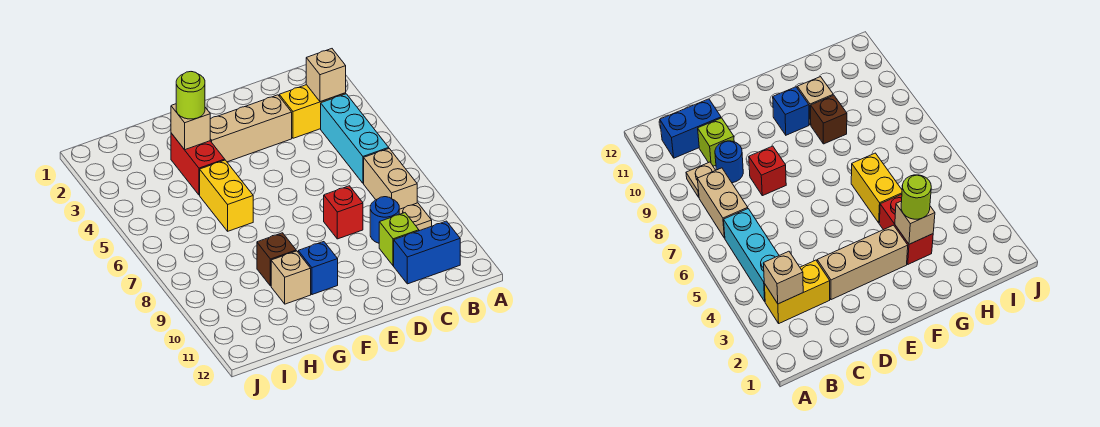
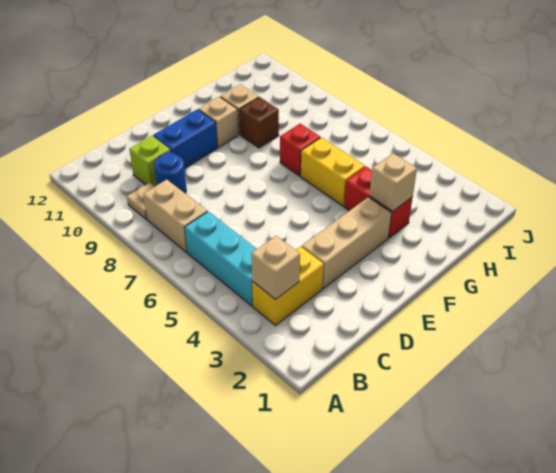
blue 1x2 brick [394,221,460,284] -> blue 1x2 brick moved to [153,109,217,169]
red 1x1 brick [324,186,363,239] -> red 1x1 brick moved to [280,124,320,176]
blue 1x1 brick [298,242,338,295] -> tan 1x1 brick [199,97,239,148]
lime 1x1 round brick [176,72,205,119] -> none

